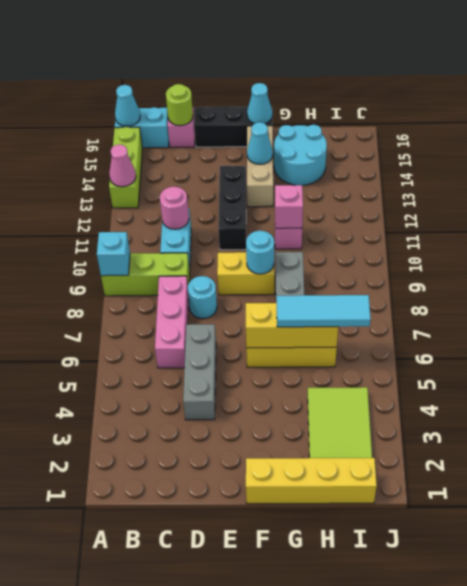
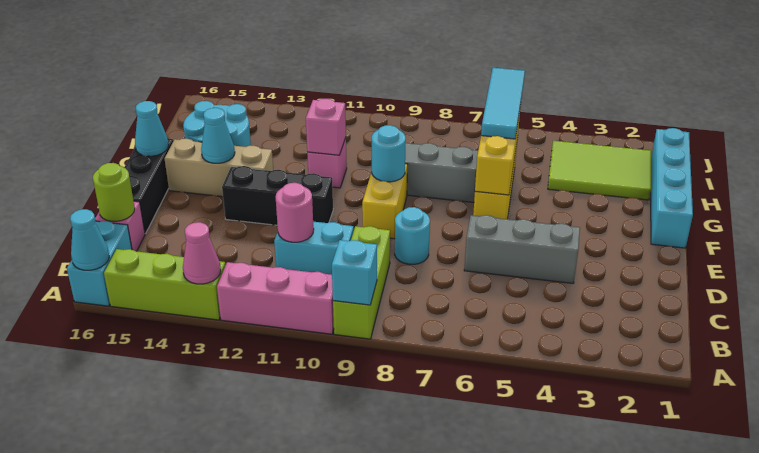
pink 1x3 brick [155,276,189,368] -> pink 1x3 brick moved to [217,262,334,334]
yellow 1x4 brick [246,458,377,504] -> cyan 1x4 brick [651,128,693,248]

